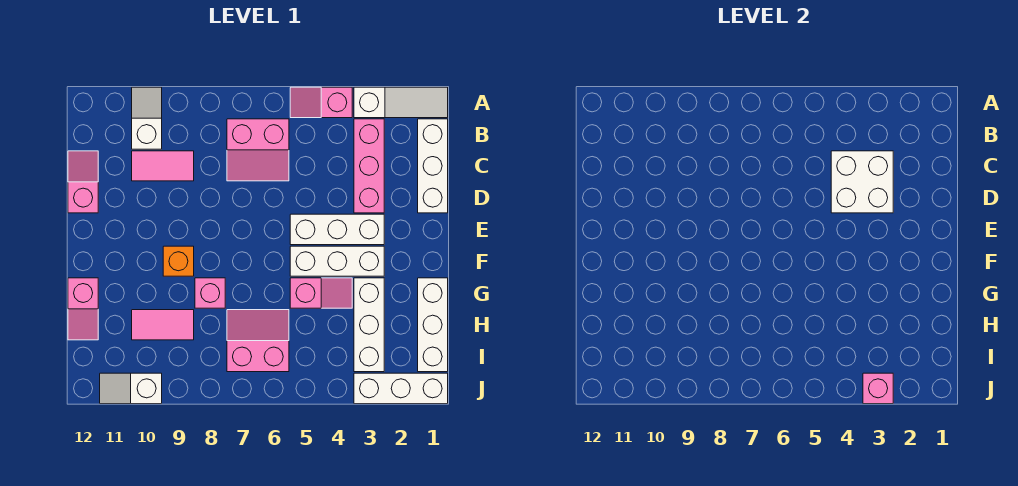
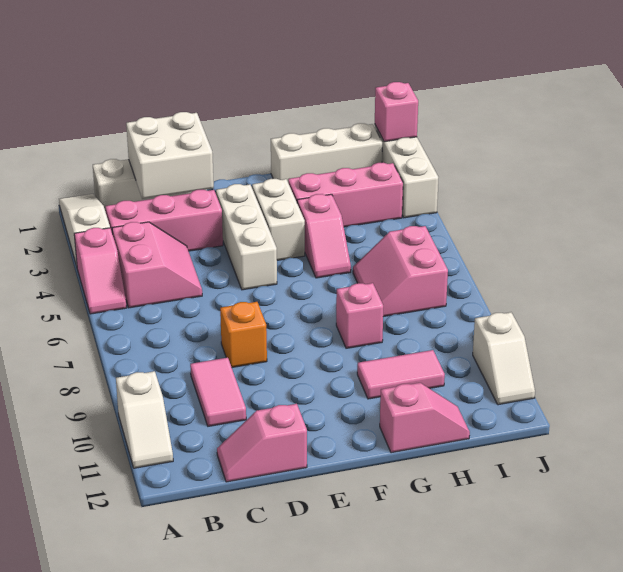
white 1x2 slope [132,87,162,149] -> white 1x2 slope turned to [116,371,173,468]
pink 2x2 slope [227,119,289,181] -> pink 2x2 slope moved to [112,222,202,308]
white 2x2 brick [831,151,893,213] -> white 2x2 brick moved to [126,112,214,199]
white 1x3 brick [290,246,384,276] -> white 1x2 brick [252,179,305,260]
orange 1x1 brick [163,246,194,276] -> orange 1x1 brick moved to [220,302,267,367]
white 1x3 brick [354,278,384,372] -> pink 1x3 brick [288,163,403,227]
pink 1x2 slope [290,278,352,308] -> pink 1x2 slope turned to [297,194,351,278]
pink 1x2 tile [132,310,194,340] -> pink 1x2 tile turned to [357,350,445,399]
pink 1x1 brick [863,373,893,404] -> pink 1x1 brick moved to [375,82,418,142]

